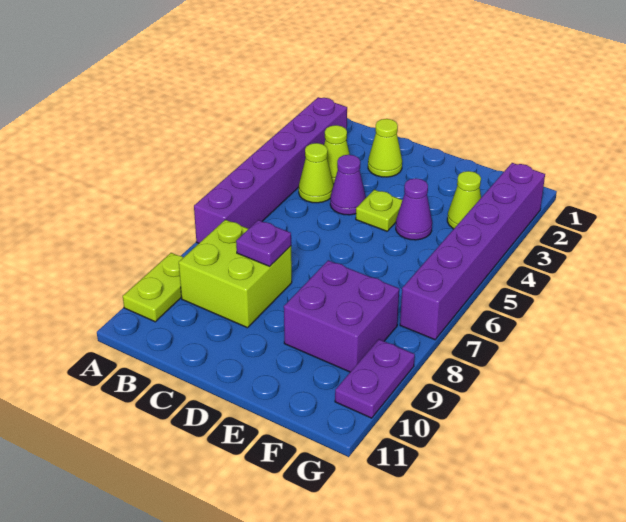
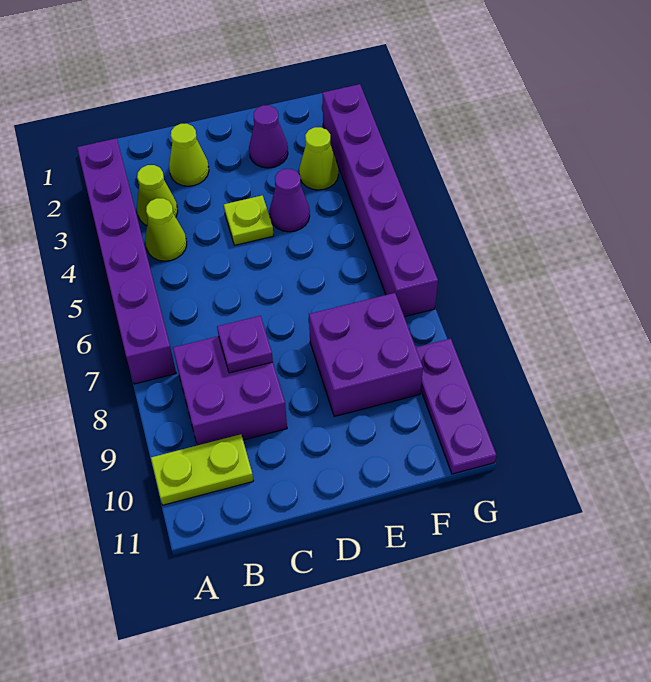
lime 1x2 plate [123,253,183,322] -> lime 1x2 plate turned to [151,434,253,505]
lime 2x2 brick [179,220,292,328] -> purple 2x2 brick [173,336,287,445]
purple 1x1 cone [330,155,366,215] -> purple 1x1 cone moved to [249,105,288,168]
purple 1x2 plate [335,339,415,418] -> purple 1x3 plate [416,338,496,474]

